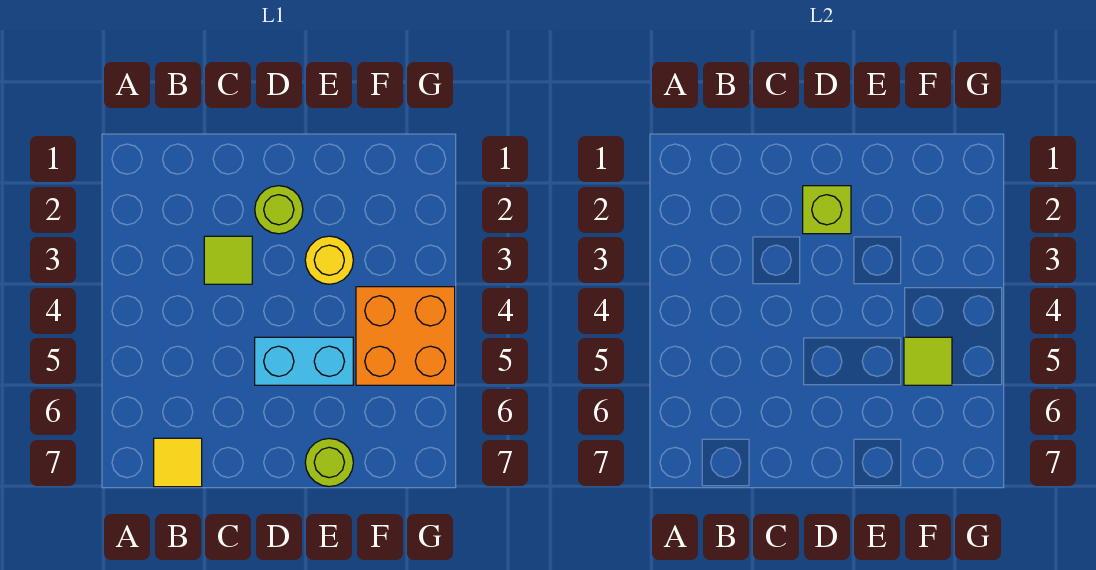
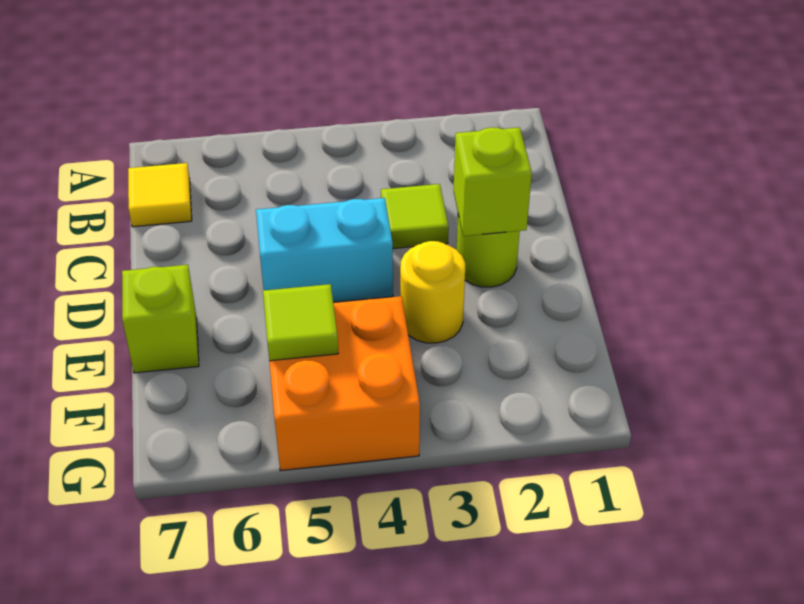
cyan 1x2 brick [255,337,353,385] -> cyan 1x2 brick turned to [256,198,393,303]
lime 1x1 round brick [305,438,353,487] -> lime 1x1 brick [122,265,199,373]

